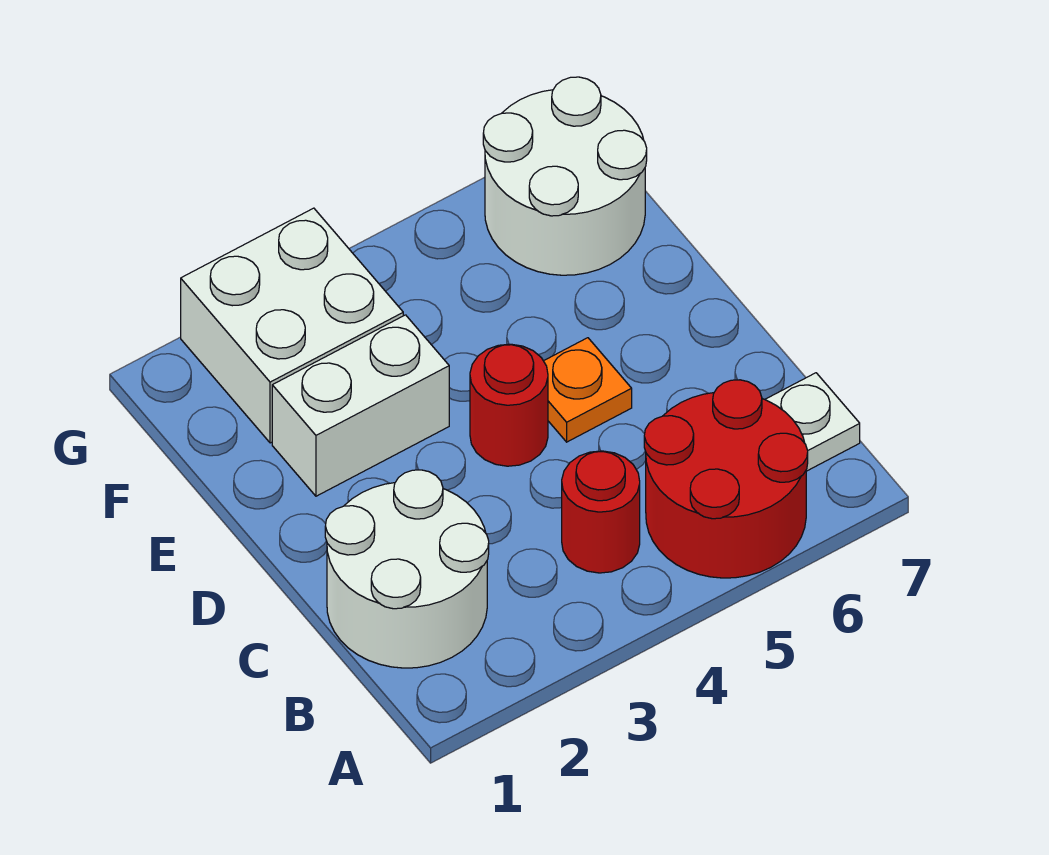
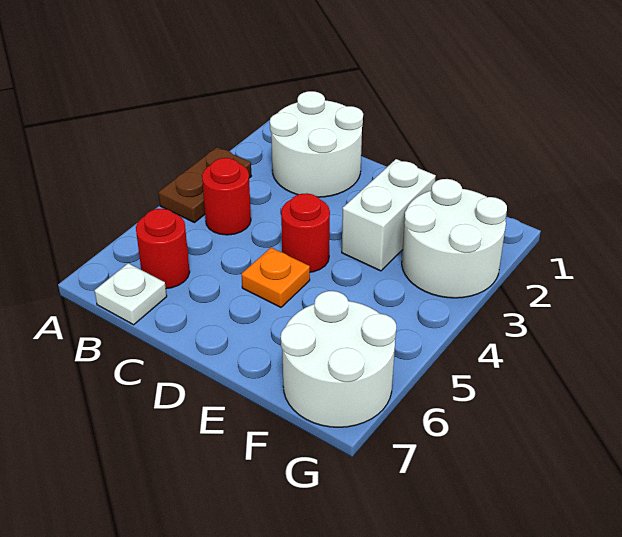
none -> brown 1x2 plate [159,147,251,223]
red 2x2 round brick [644,380,808,578] -> red 1x1 round brick [136,209,190,289]
white 2x2 brick [181,208,403,443] -> white 2x2 round brick [402,179,507,298]

